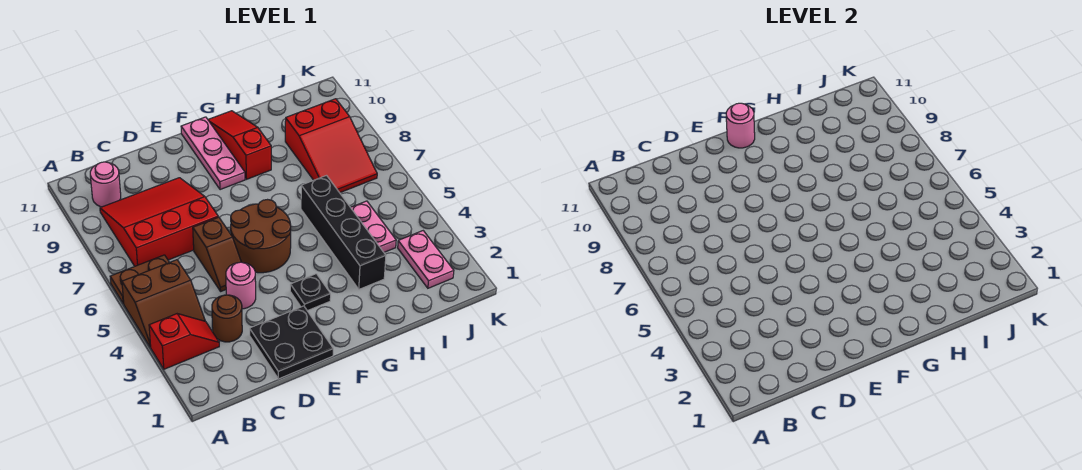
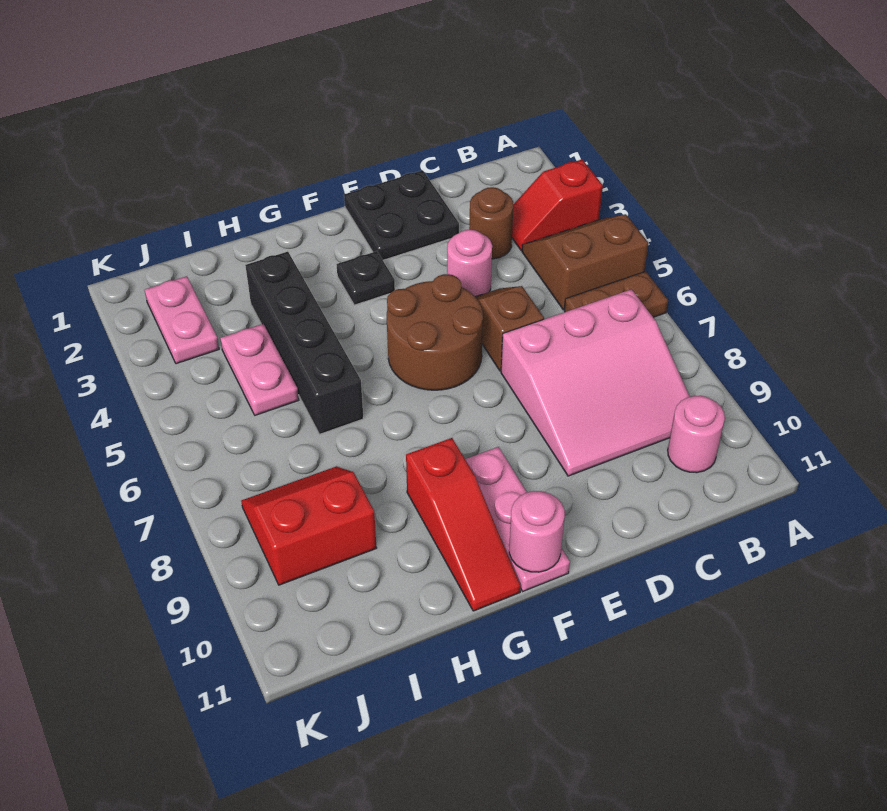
red 3x3 slope [100,178,218,266] -> pink 3x3 slope [501,289,690,476]
red 2x3 slope [285,99,377,193] -> red 2x2 slope [241,466,376,585]

